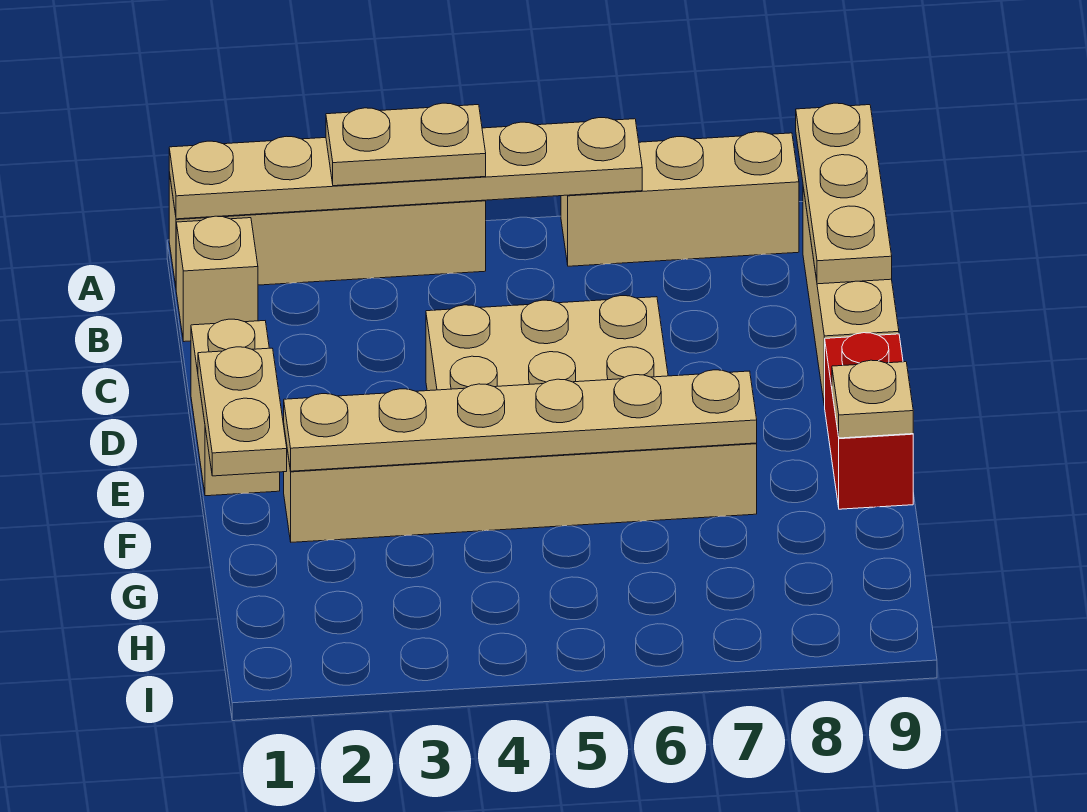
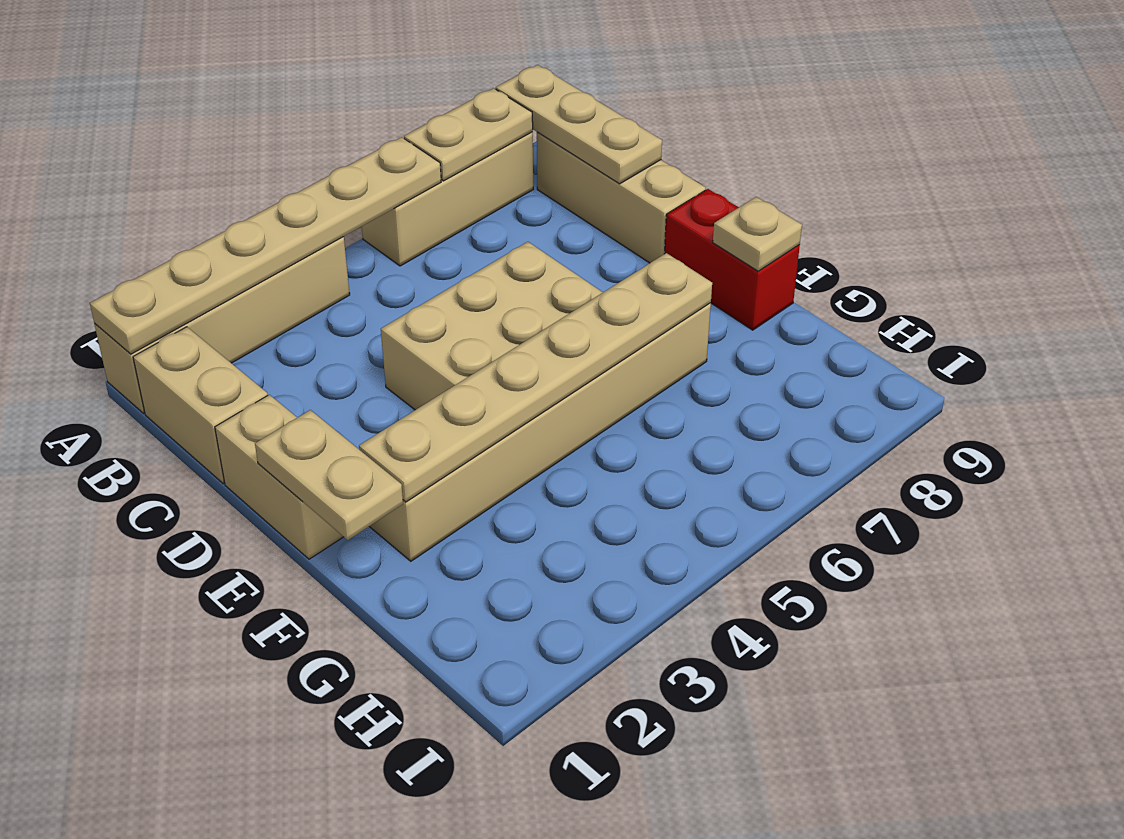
tan 1x2 plate [326,103,486,186] -> tan 1x2 plate moved to [404,88,533,181]
tan 1x1 brick [176,216,258,342] -> tan 1x2 brick [133,327,268,484]

